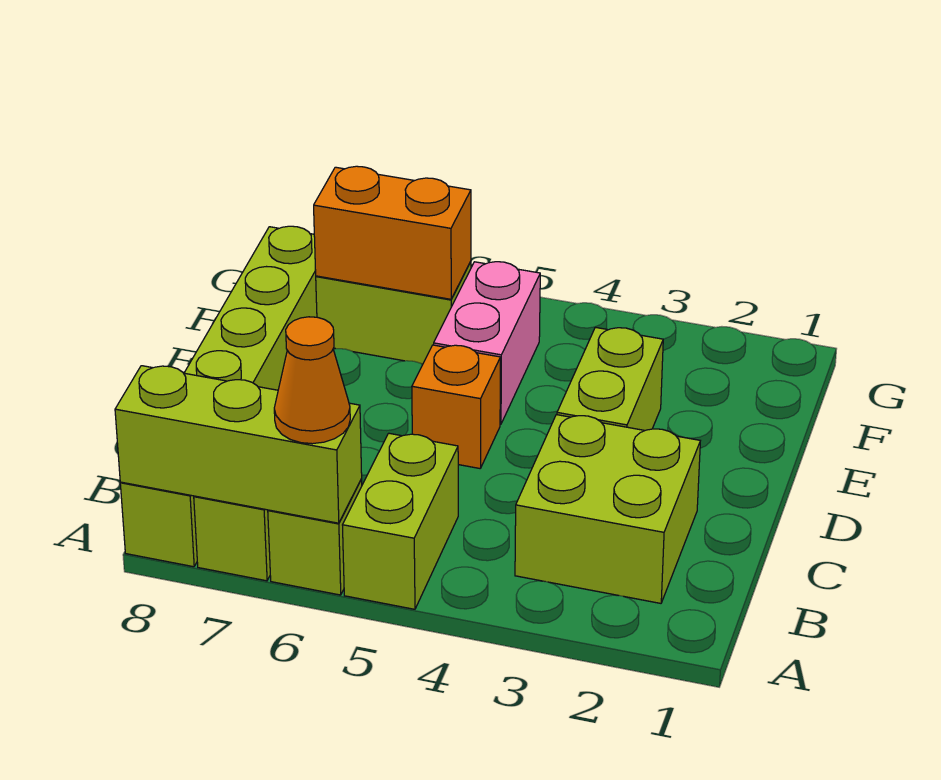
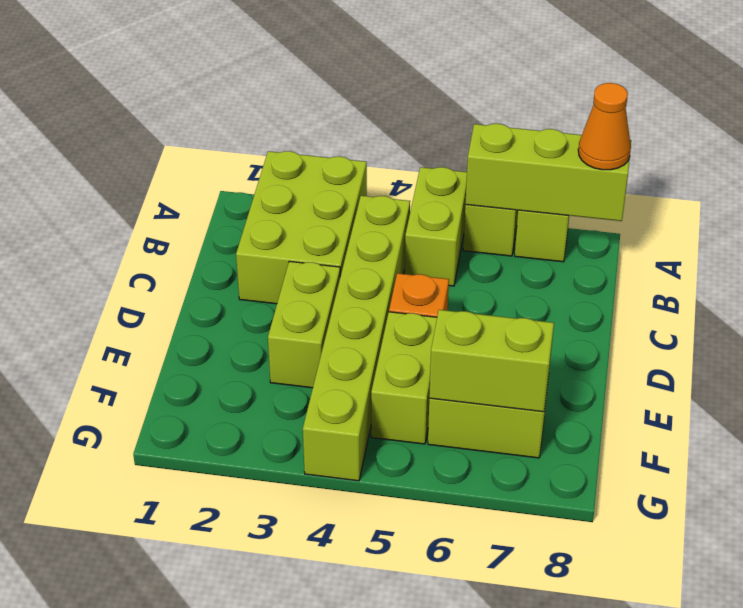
orange 1x1 cone [274,317,350,444] -> orange 1x1 cone moved to [578,83,631,170]
lime 1x6 brick [120,226,317,567] -> lime 1x6 brick moved to [303,196,410,481]
lime 2x2 brick [515,415,700,603] -> lime 2x3 brick [236,151,367,304]
pink 1x2 brick [434,262,540,424] -> lime 1x2 brick [371,312,437,444]
orange 1x2 brick [314,166,471,299] -> lime 1x2 brick [429,310,554,412]

